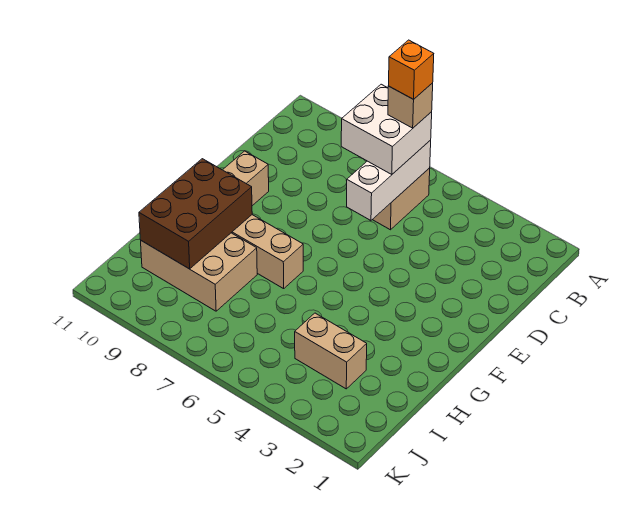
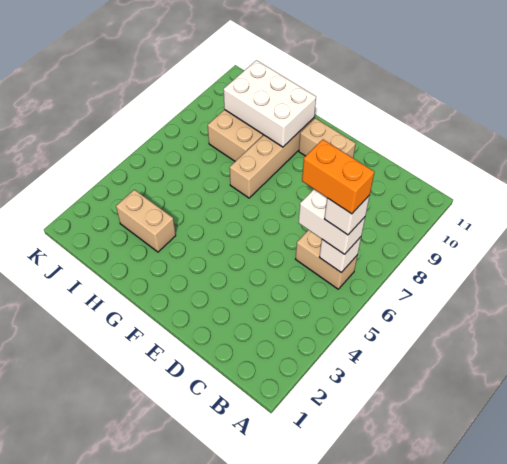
white 1x3 brick [347,140,431,220] -> white 1x1 brick [319,237,361,272]
white 2x2 brick [341,84,432,175] -> white 1x2 brick [298,189,365,254]
tan 1x1 brick [388,83,433,128] -> white 1x1 brick [324,195,370,235]
orange 1x1 brick [388,40,434,99] -> orange 1x2 brick [302,140,374,214]
brown 2x3 brick [139,159,252,269] -> white 2x3 brick [224,60,316,147]
tan 1x2 brick [295,313,367,389] -> tan 1x2 brick turned to [116,190,176,252]

